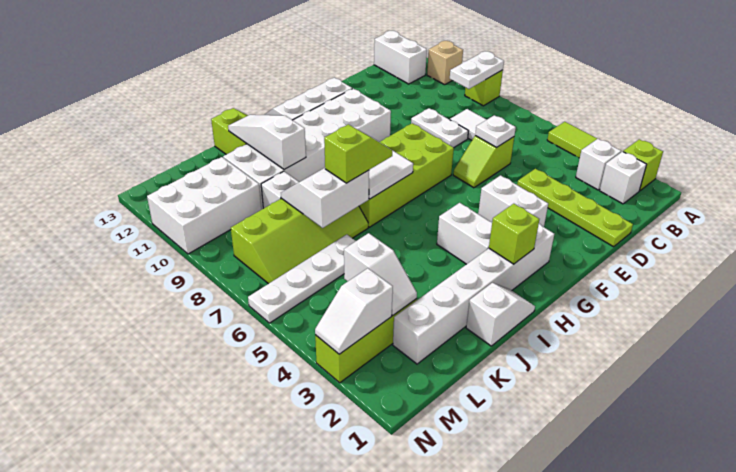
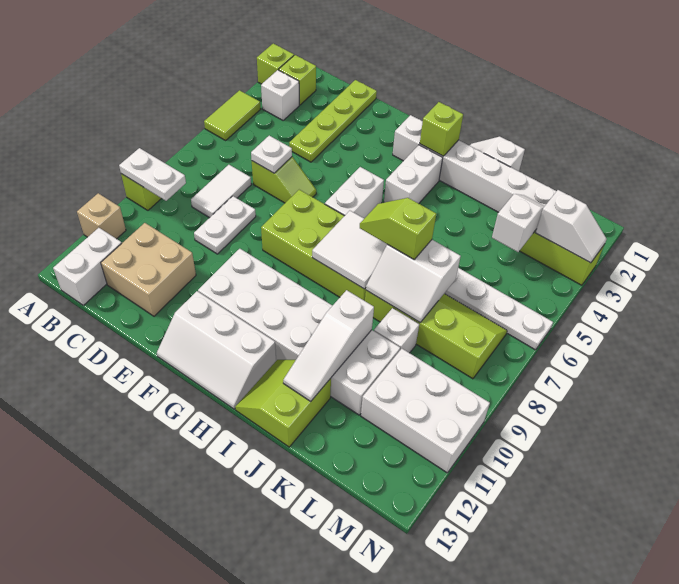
white 1x1 brick [600,152,647,204] -> lime 1x1 brick [279,55,316,105]
none -> tan 2x2 brick [101,223,196,316]
white 1x2 brick [478,175,548,227] -> white 1x2 brick moved to [325,167,384,218]

